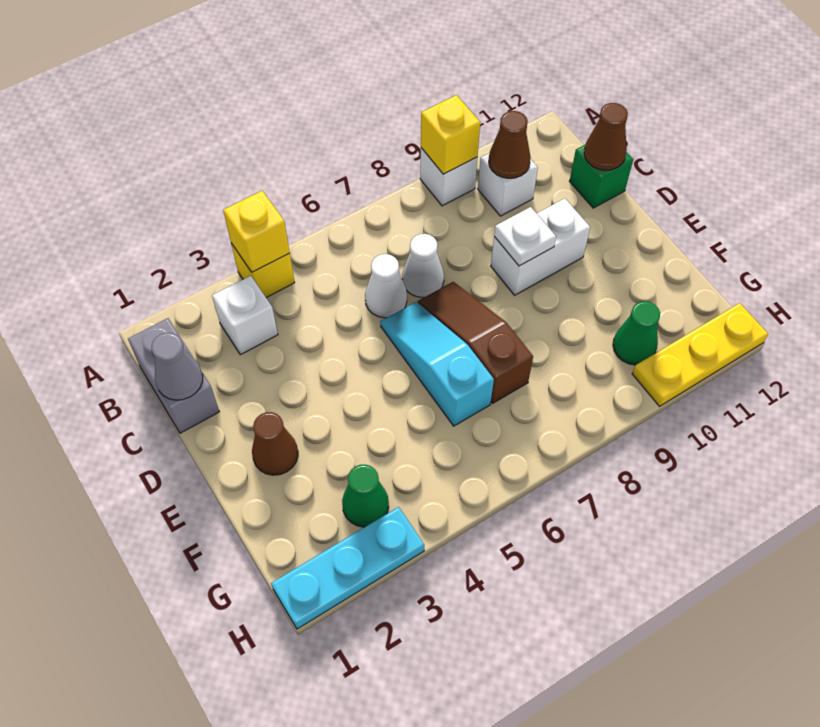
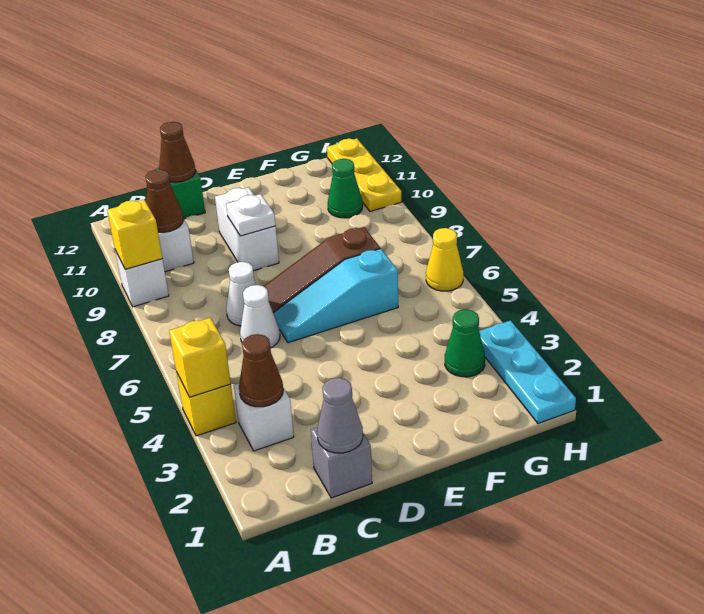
grey 1x2 brick [128,318,219,433] -> grey 1x1 brick [311,427,372,498]
brown 1x1 cone [252,412,298,475] -> brown 1x1 cone moved to [239,334,283,407]
none -> yellow 1x1 cone [426,228,463,291]

